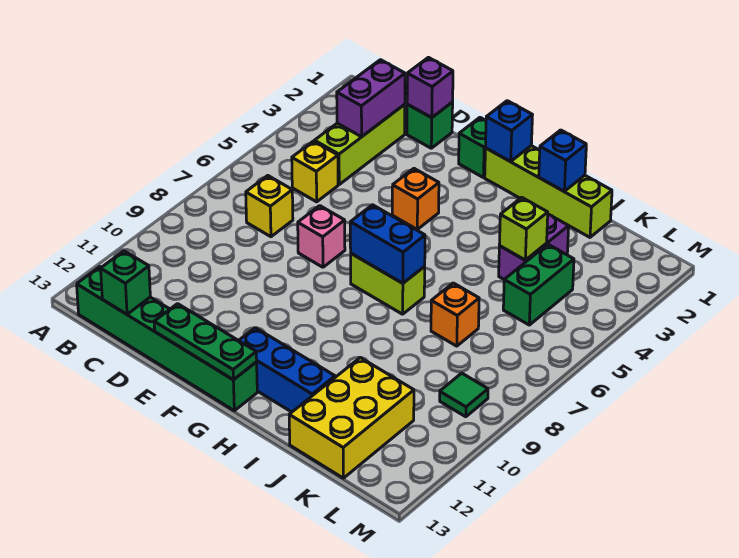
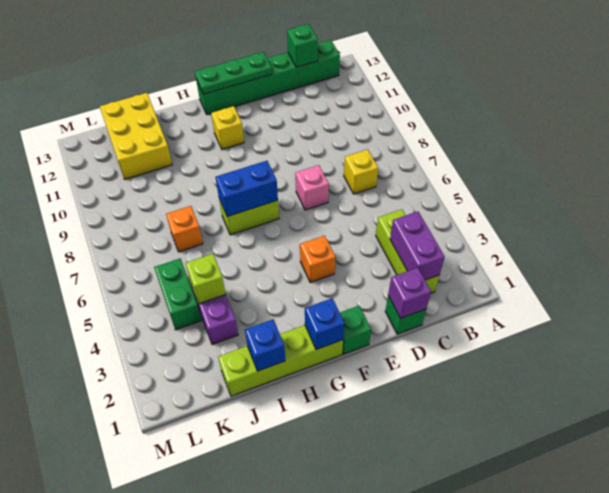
yellow 1x1 brick [292,141,338,202] -> yellow 1x1 brick moved to [211,106,244,149]
blue 1x3 brick [239,328,335,412] -> none
green 1x1 tile [440,373,488,417] -> none

